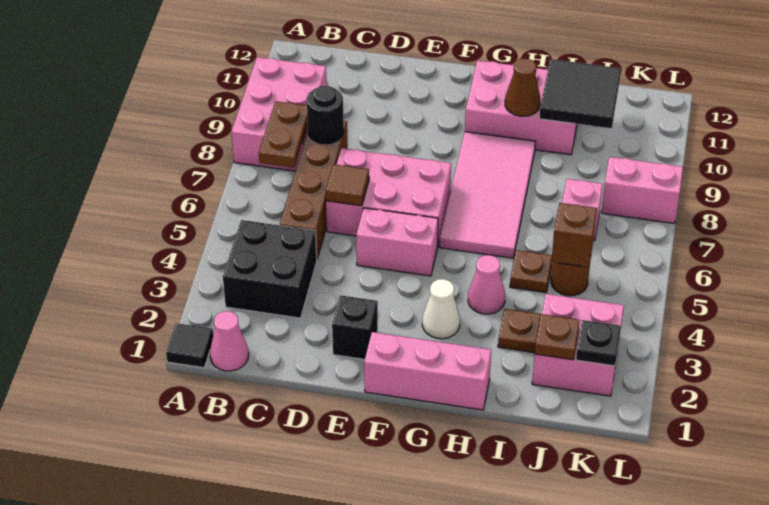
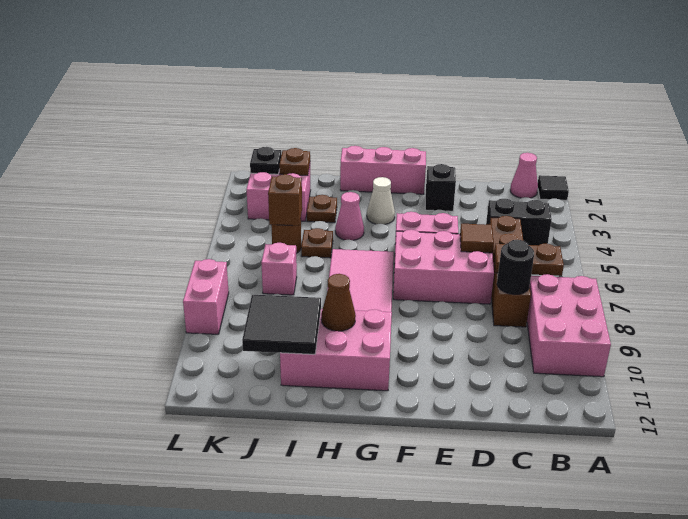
black 2x2 brick [223,220,317,318] -> black 1x2 brick [486,199,552,245]
brown 1x2 plate [259,101,308,168] -> brown 1x2 plate turned to [494,242,564,276]
pink 1x2 brick [601,157,683,223] -> pink 1x2 brick turned to [183,259,229,334]

